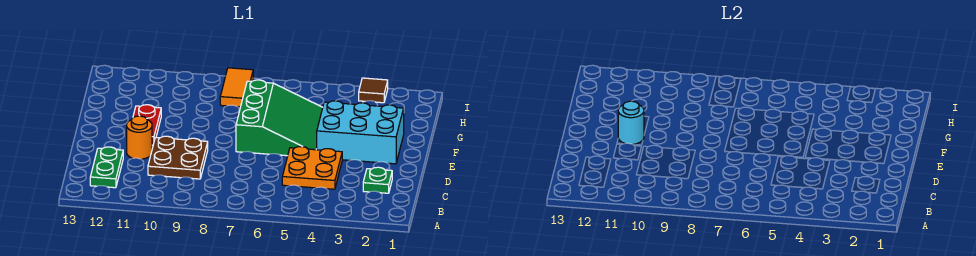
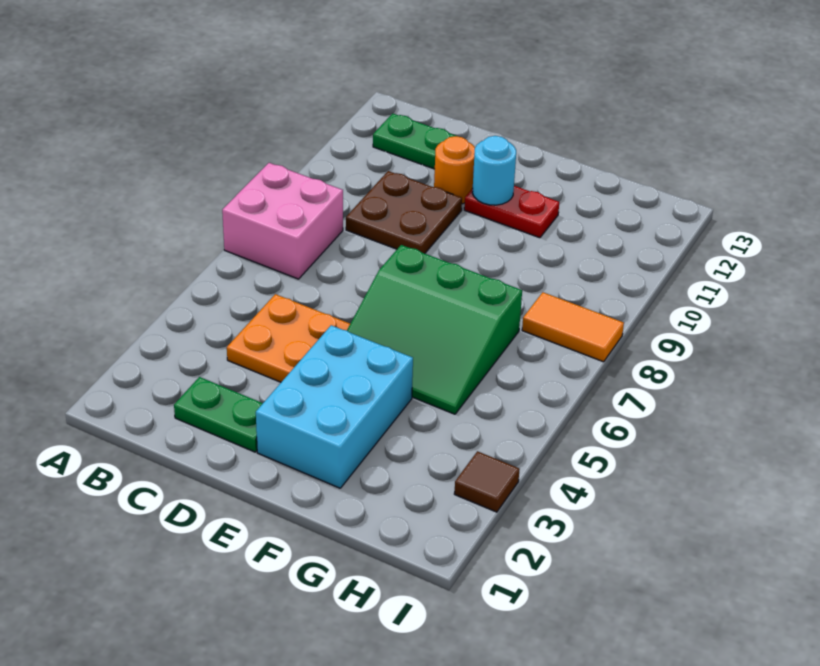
none -> pink 2x2 brick [222,163,343,279]
green 1x1 plate [363,167,392,193] -> green 1x2 plate [174,377,263,452]

